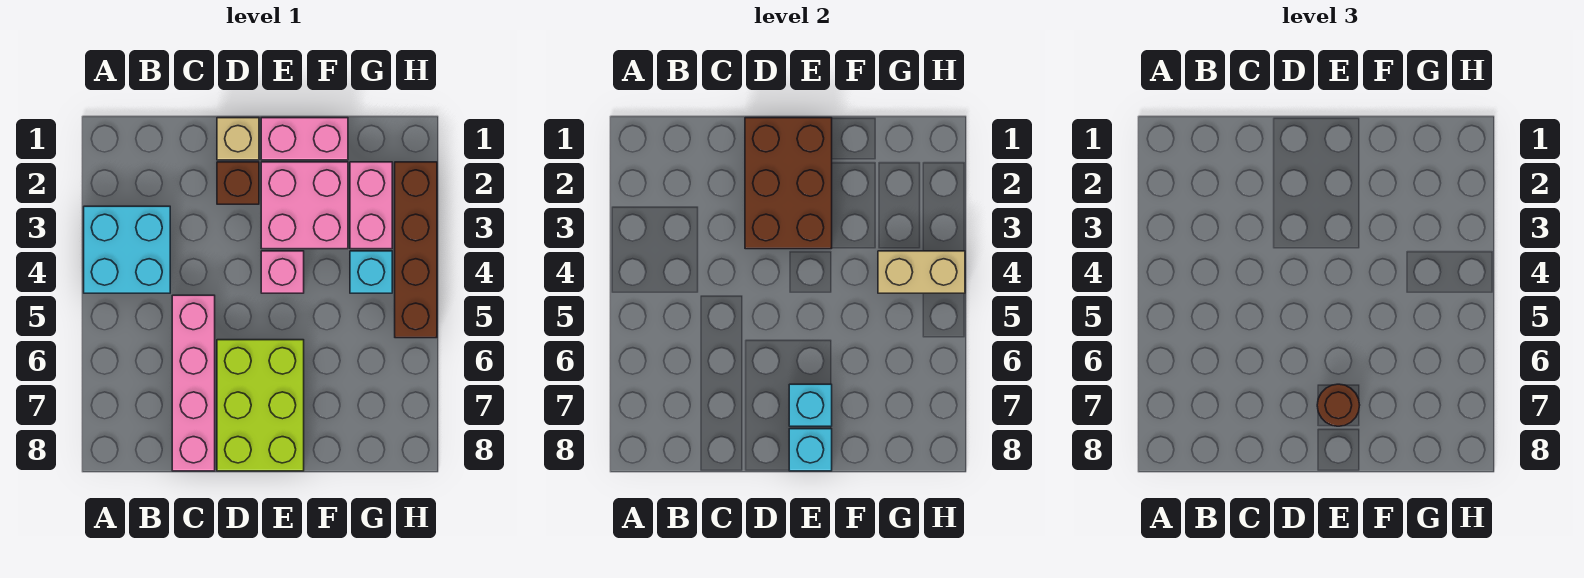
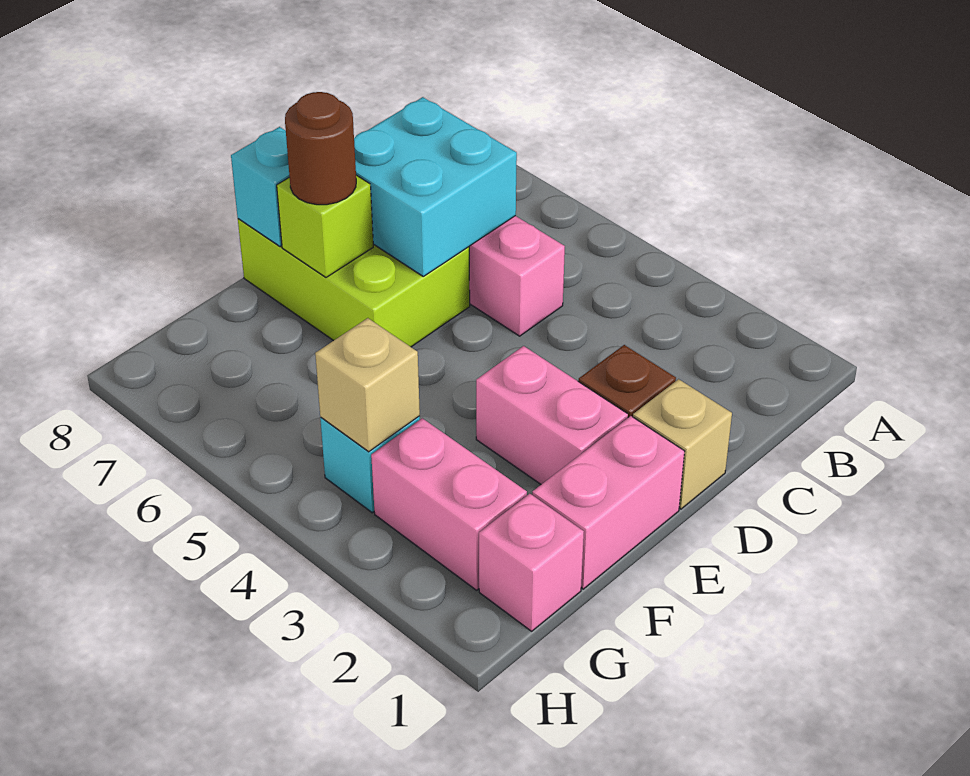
cyan 2x2 brick [84,206,170,293] -> cyan 2x2 brick moved to [354,97,517,276]
brown 2x3 brick [745,118,832,249] -> none
pink 2x2 brick [261,162,348,249] -> pink 1x2 brick [476,346,628,484]
pink 1x1 brick [261,251,304,293] -> pink 1x1 brick moved to [479,494,584,631]
cyan 1x1 brick [789,384,832,426] -> lime 1x1 brick [277,175,373,277]
tan 1x2 brick [878,251,965,293] -> tan 1x1 brick [315,318,420,452]
brown 1x4 brick [395,162,437,338] -> none

